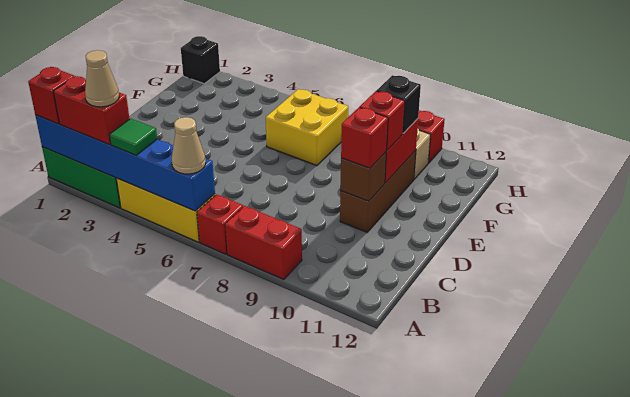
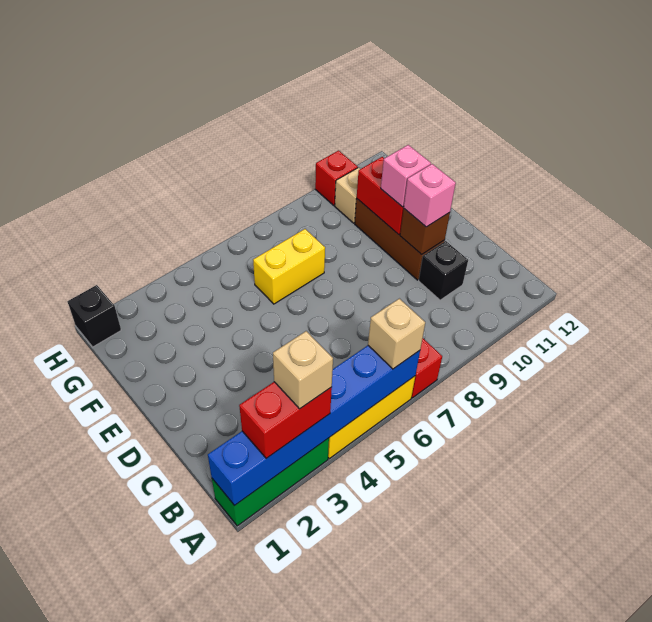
red 1x1 brick [28,67,75,124] -> none
tan 1x1 cone [85,50,119,107] -> tan 1x1 brick [273,331,333,409]
green 1x1 tile [110,119,157,155] -> none
tan 1x1 cone [172,117,206,174] -> tan 1x1 brick [368,299,425,369]
red 1x2 brick [225,206,302,280] -> none
red 1x1 brick [341,107,388,168] -> pink 1x1 brick [404,164,456,227]
red 1x1 brick [360,91,405,150] -> pink 1x1 brick [381,145,431,207]
yellow 2x2 brick [266,89,348,166] -> yellow 1x2 brick [253,229,325,304]
black 1x1 brick [377,75,421,133] -> black 1x1 brick moved to [419,241,468,300]

